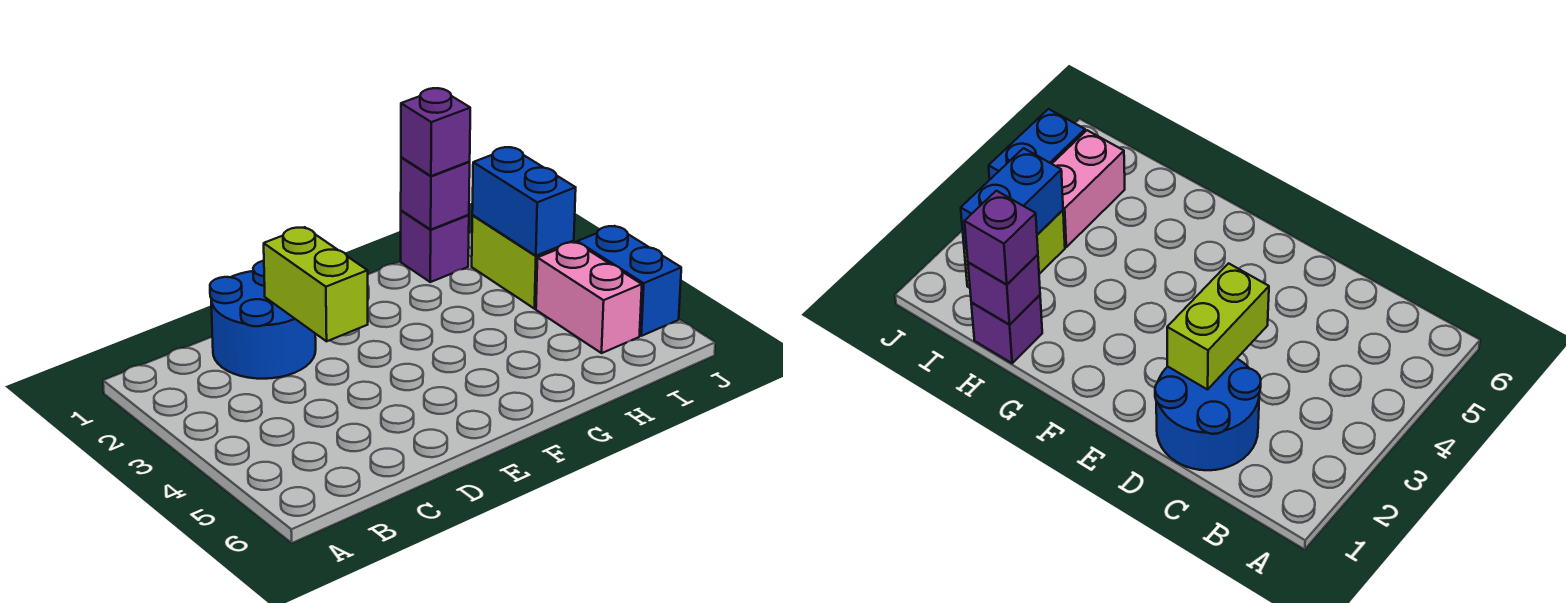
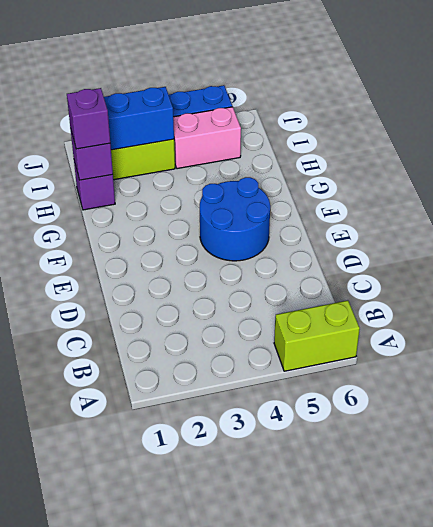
blue 2x2 round brick [210,261,316,379] -> blue 2x2 round brick moved to [200,177,270,261]
lime 1x2 brick [264,227,368,341] -> lime 1x2 brick moved to [274,300,360,371]

